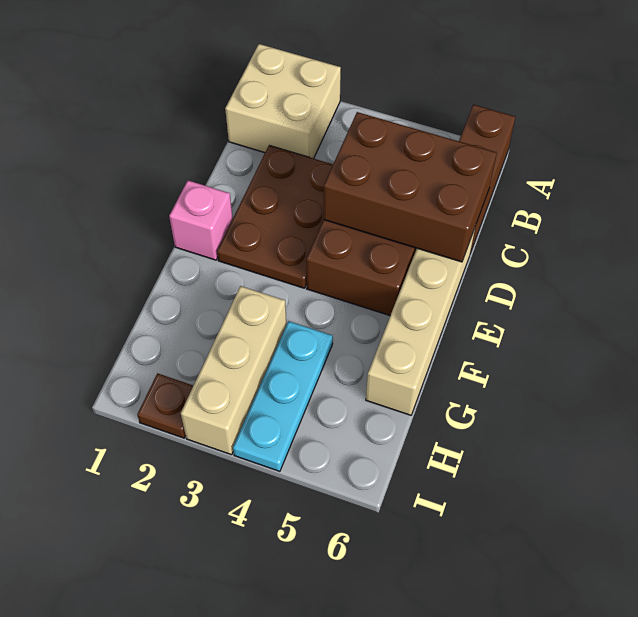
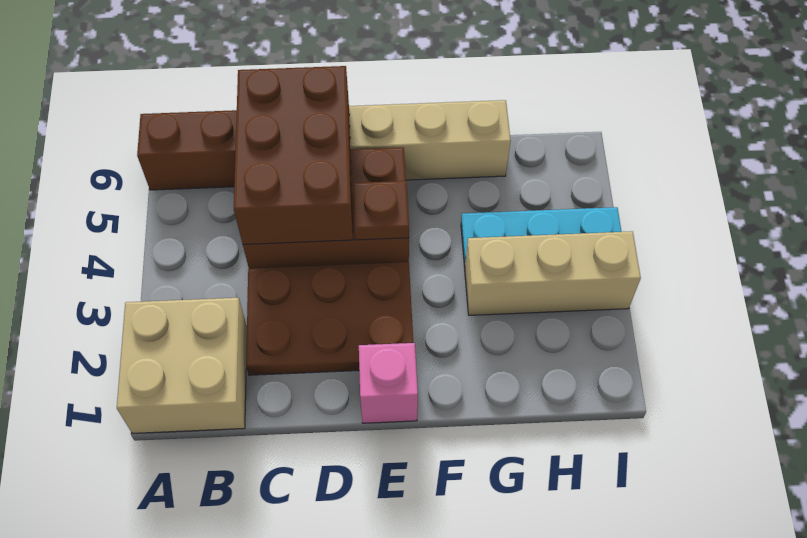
brown 1x1 plate [137,373,193,438] -> brown 1x1 plate moved to [353,181,409,240]

